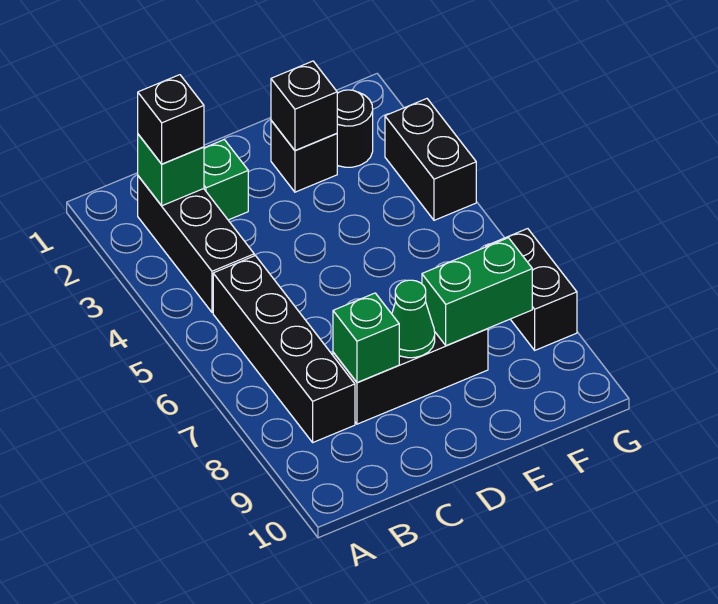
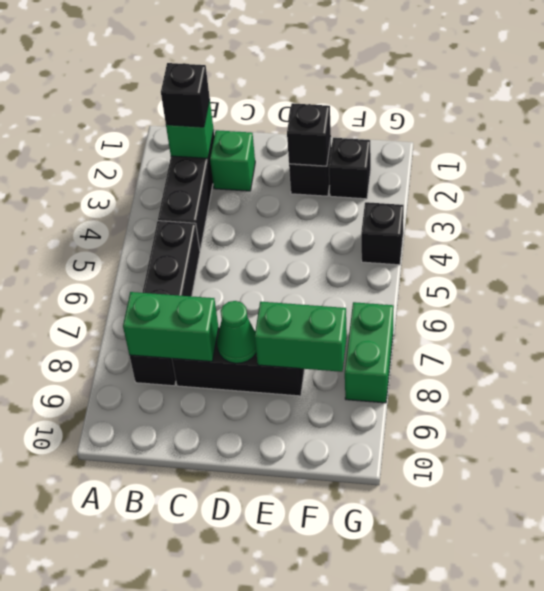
green 1x1 brick [333,293,399,382] -> green 1x2 brick [123,292,219,362]
black 1x1 round brick [337,90,373,167] -> black 1x1 brick [329,138,371,199]
black 1x2 brick [385,99,476,220] -> black 1x1 brick [361,202,404,265]
black 1x2 brick [486,229,577,350] -> green 1x2 brick [345,302,394,403]

